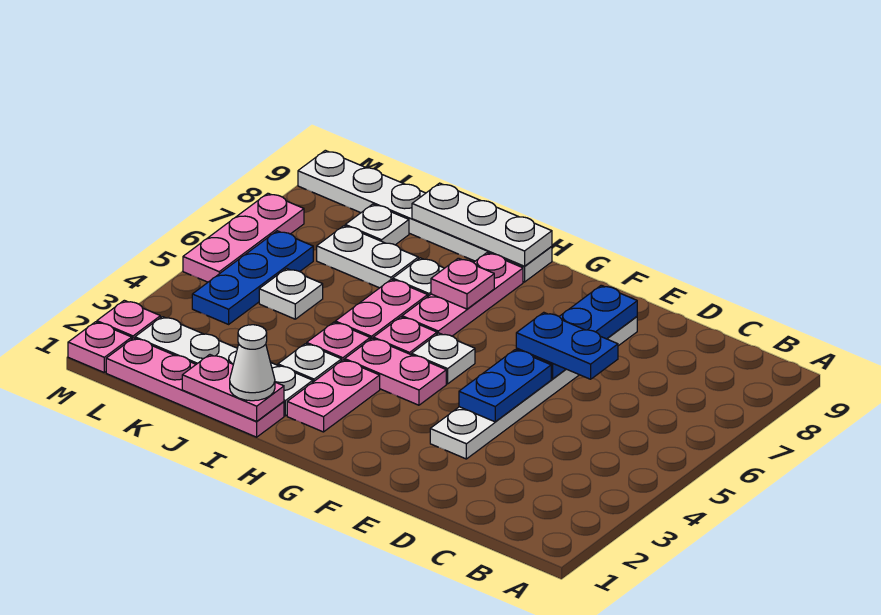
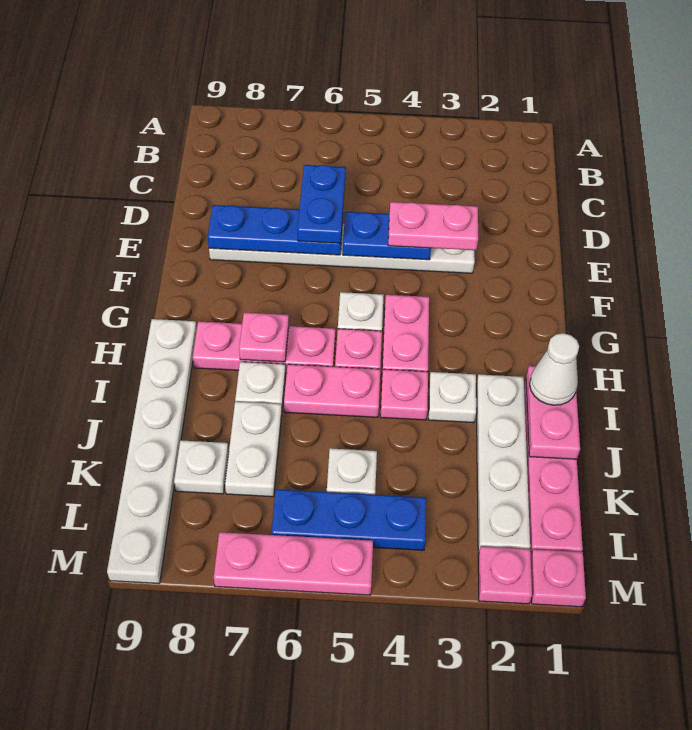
pink 1x2 plate [287,360,380,432] -> pink 1x2 plate moved to [388,202,478,250]
white 1x3 plate [412,183,552,266] -> none

